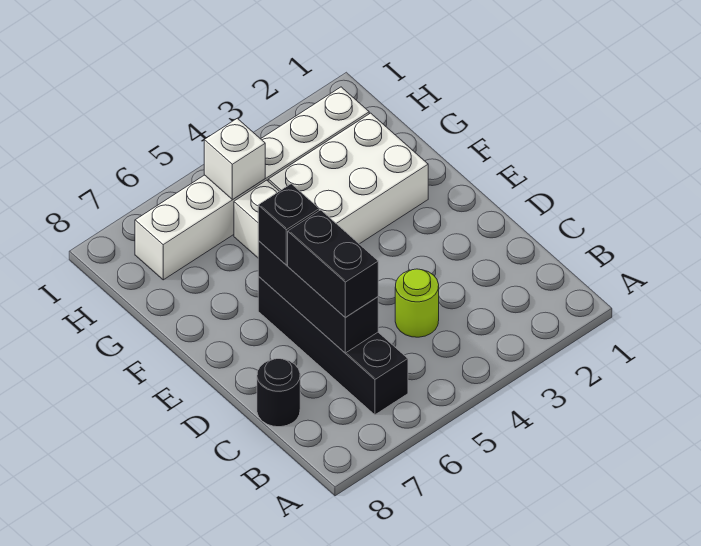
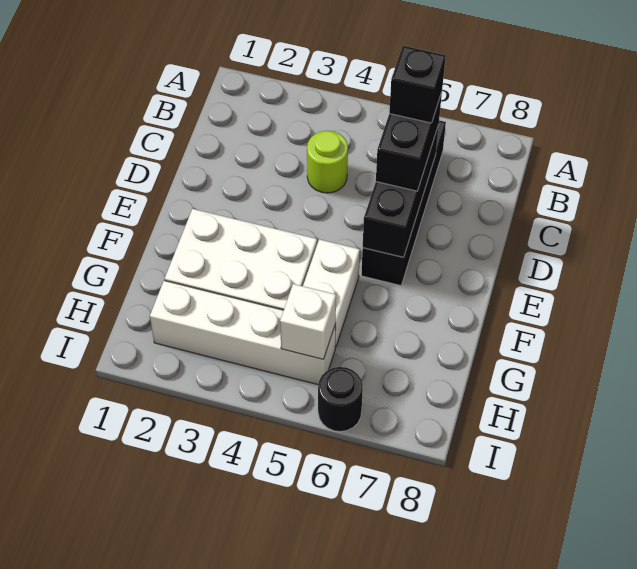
black 1x1 round brick [257,359,300,427] -> black 1x1 round brick moved to [318,367,363,432]
black 1x1 brick [258,184,319,265] -> black 1x1 brick moved to [389,46,446,123]
white 1x6 brick [135,87,369,280] -> white 1x4 brick [150,281,336,385]

